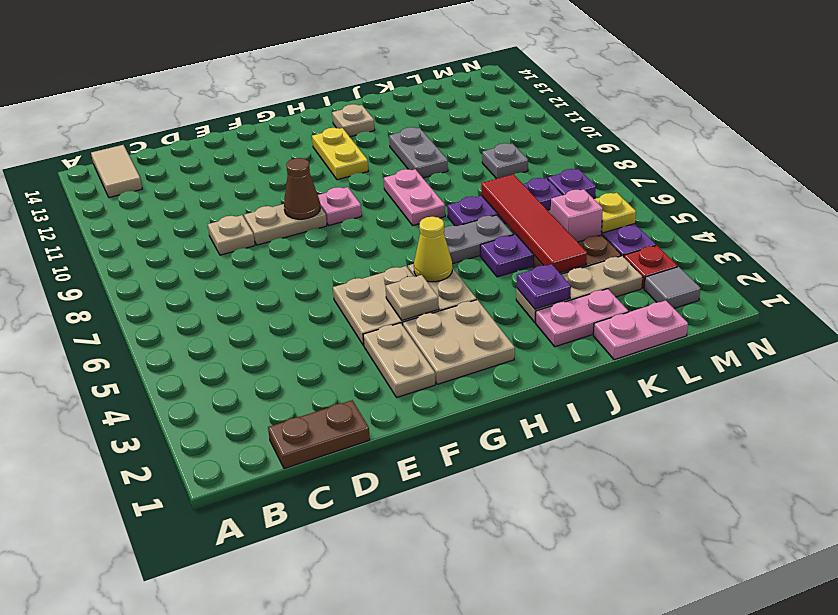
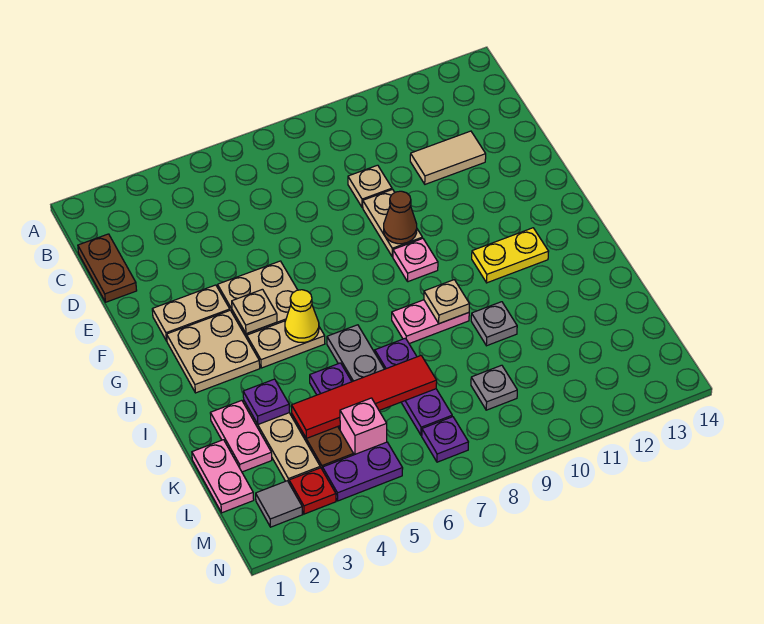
tan 1x2 tile [91,145,142,198] -> tan 1x2 tile moved to [410,131,486,184]
tan 1x1 plate [332,104,375,137] -> tan 1x1 plate moved to [424,280,469,324]
grey 1x2 plate [389,127,448,178] -> grey 1x1 plate [471,302,517,346]
yellow 1x1 plate [594,193,636,233] -> none

